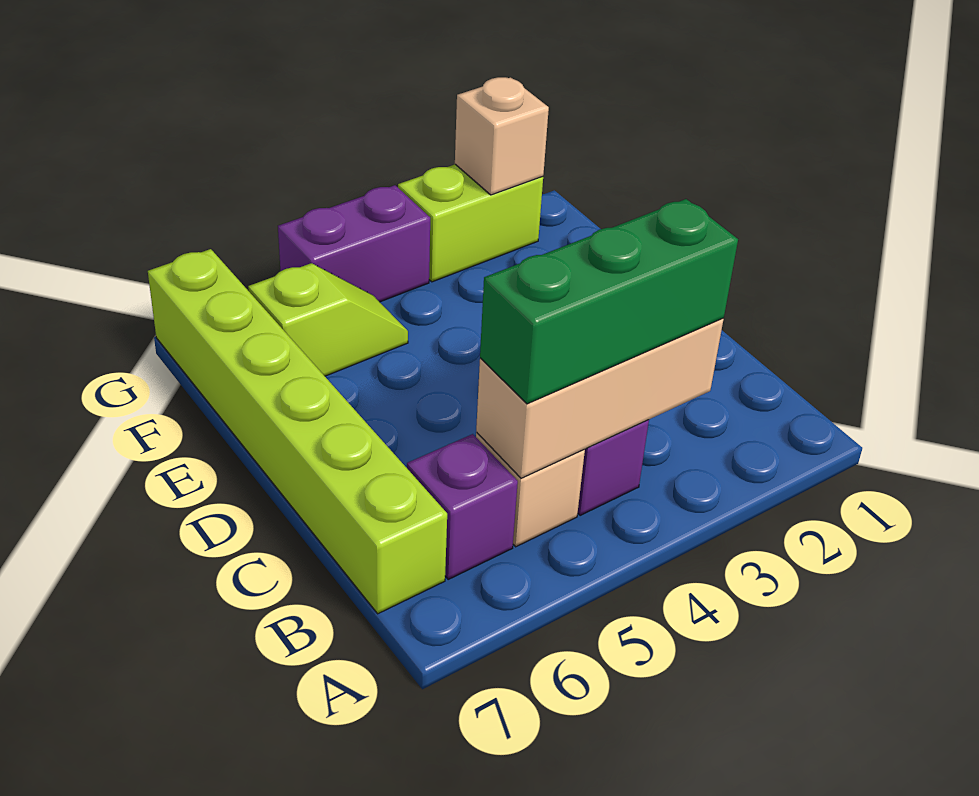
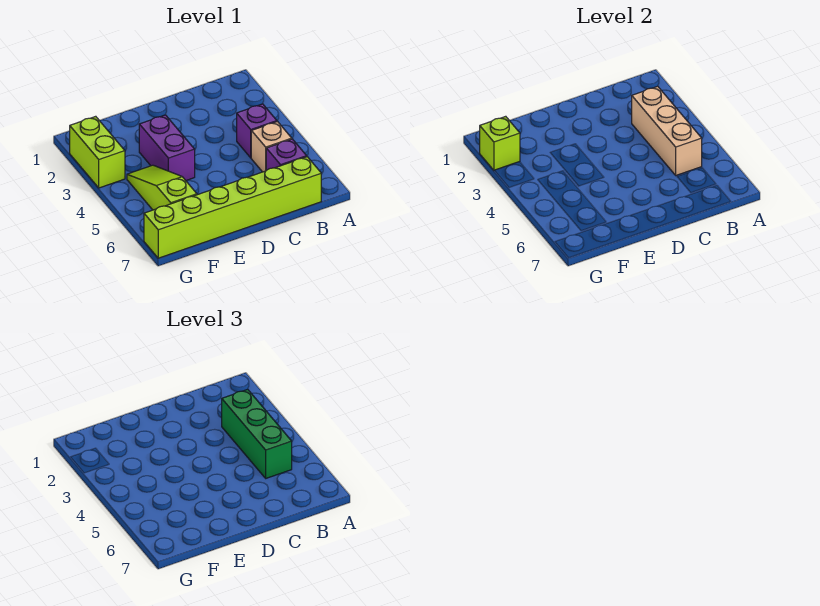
lime 1x2 slope [248,263,408,376] -> lime 1x3 slope [127,165,197,210]
tan 1x1 brick [455,77,549,195] -> lime 1x1 brick [480,116,520,170]
purple 1x2 brick [278,185,430,302] -> purple 1x2 brick moved to [139,115,195,180]

